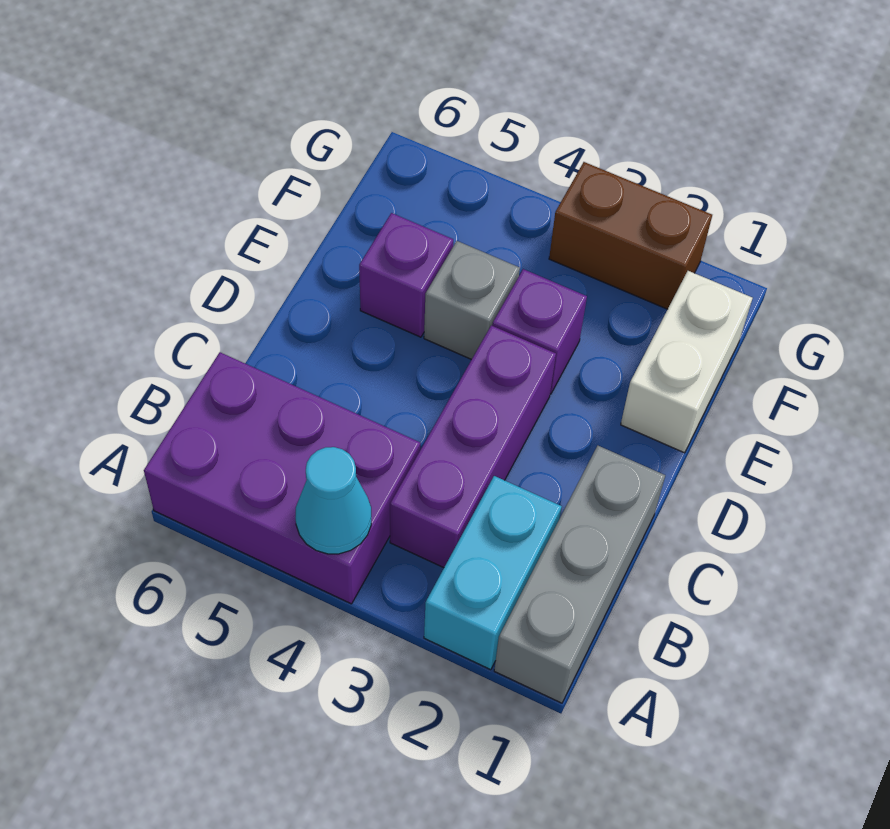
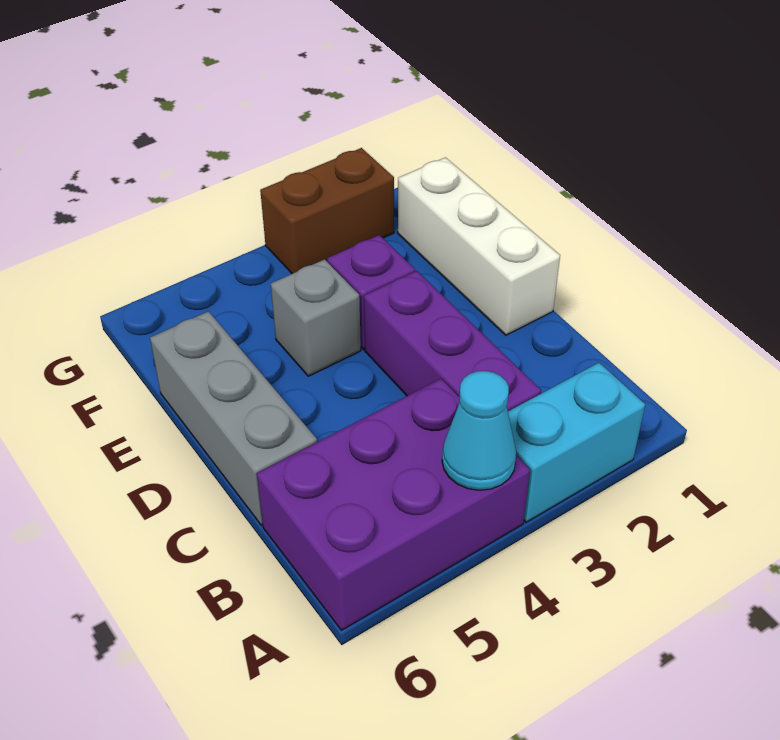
grey 1x3 brick [494,446,665,703] -> grey 1x3 brick moved to [150,311,317,525]
cyan 1x2 brick [424,476,562,670] -> cyan 1x2 brick turned to [508,363,645,522]
white 1x2 brick [621,271,752,453] -> white 1x3 brick [398,157,560,335]
purple 1x1 brick [359,213,453,337] -> none

